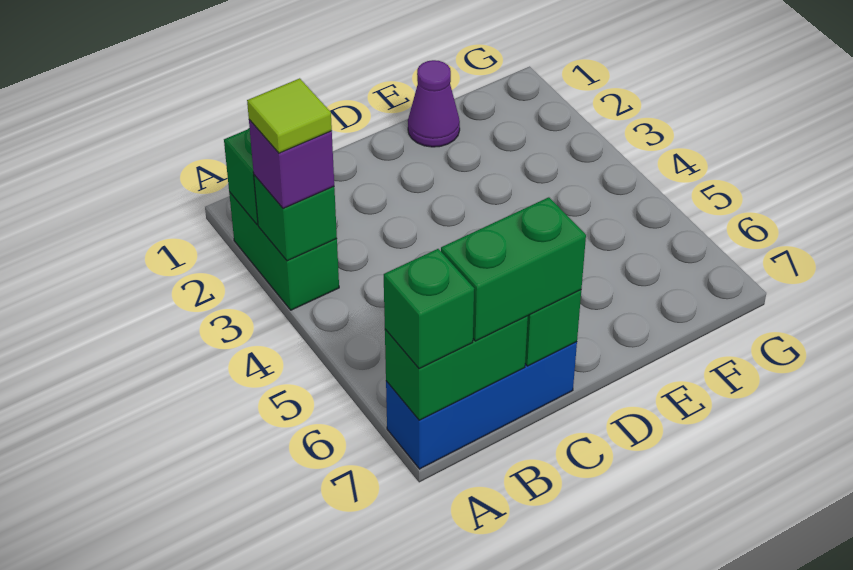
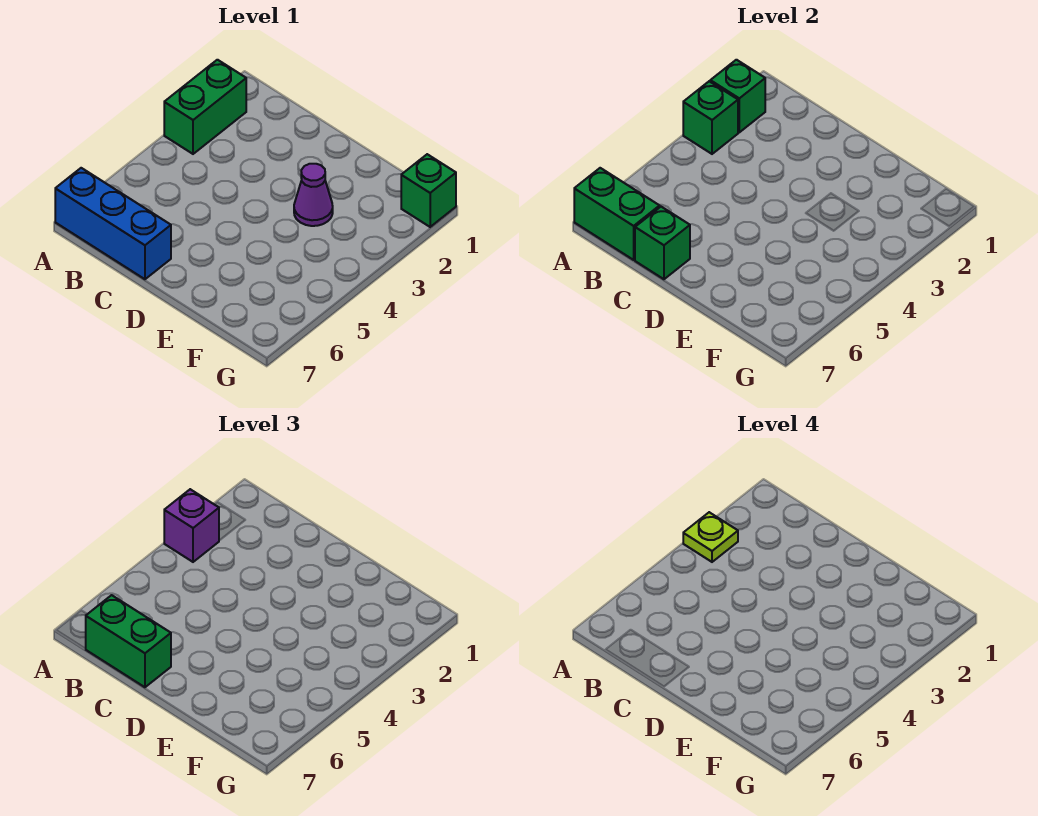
lime 1x1 tile [247,78,332,153] -> lime 1x1 plate [683,512,738,562]
green 1x1 brick [384,249,474,369] -> green 1x1 brick moved to [401,154,456,227]
purple 1x1 cone [408,60,460,147] -> purple 1x1 cone moved to [294,164,333,226]

